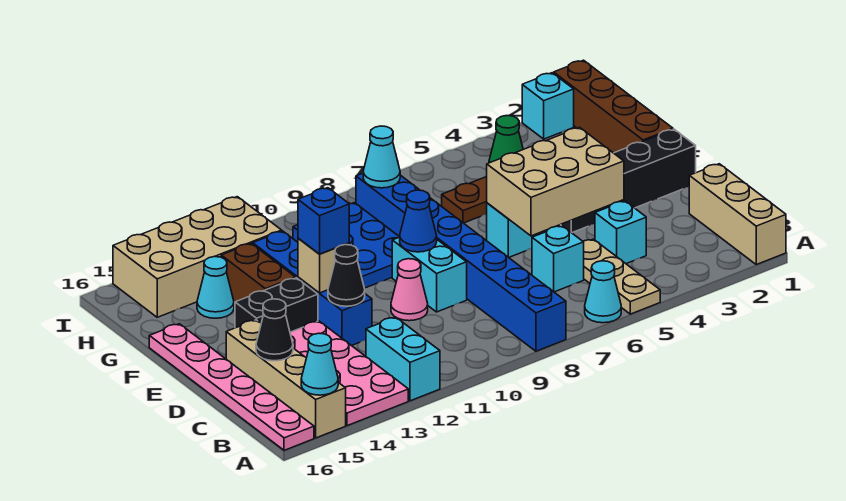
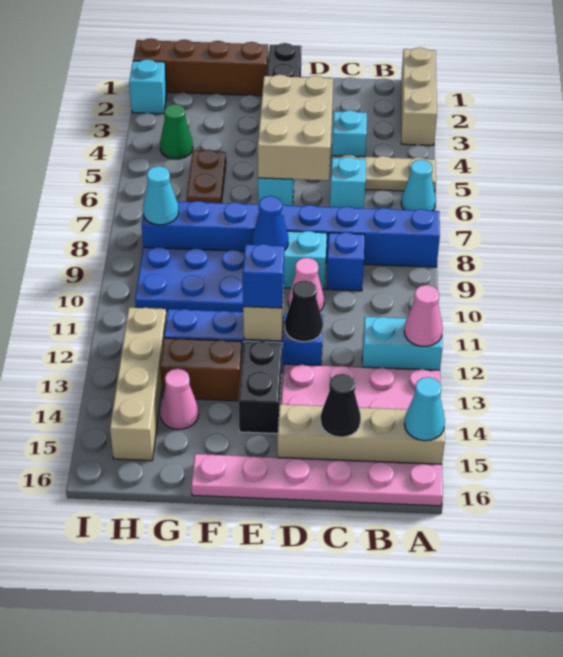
tan 1x3 brick [689,164,786,265] -> tan 1x3 brick turned to [401,48,437,146]
none -> pink 1x1 cone [404,285,443,346]
none -> blue 1x1 brick [326,232,364,291]
cyan 1x1 cone [197,257,234,318] -> pink 1x1 cone [160,369,199,429]
tan 2x4 brick [113,197,282,317] -> tan 1x4 brick [110,308,167,461]

